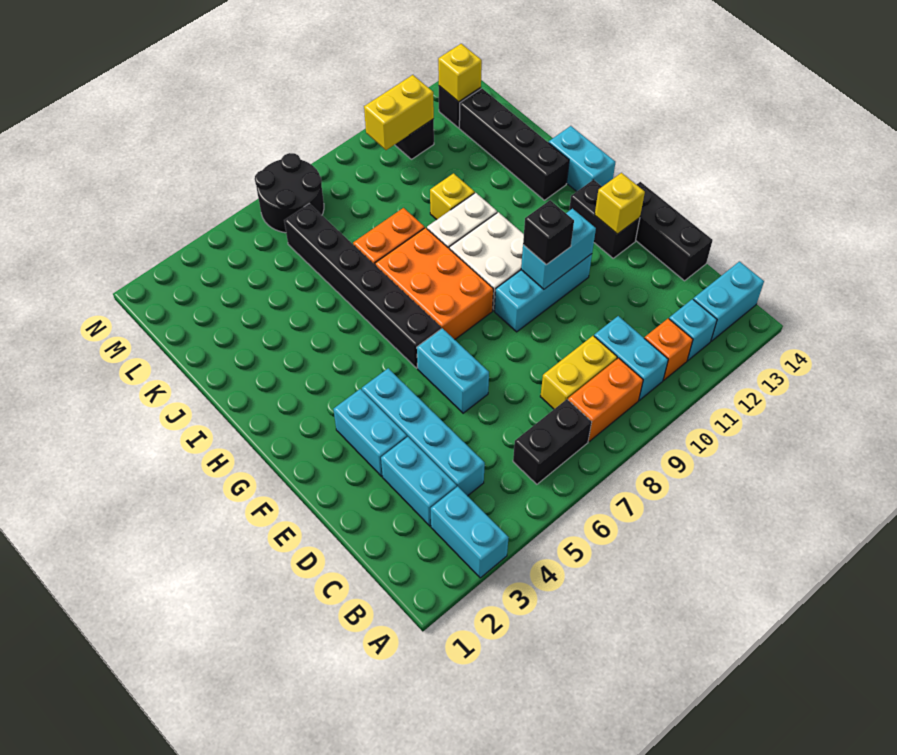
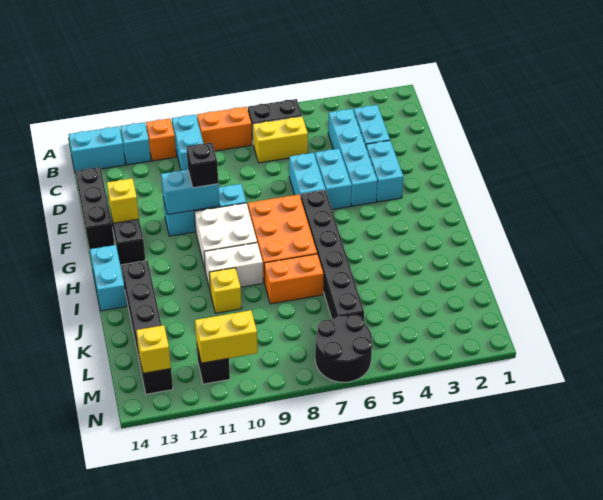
cyan 1x2 brick [431,486,509,578] -> cyan 1x2 brick moved to [315,149,352,210]
yellow 1x2 brick [540,336,617,409] -> yellow 1x2 brick moved to [253,117,308,163]

